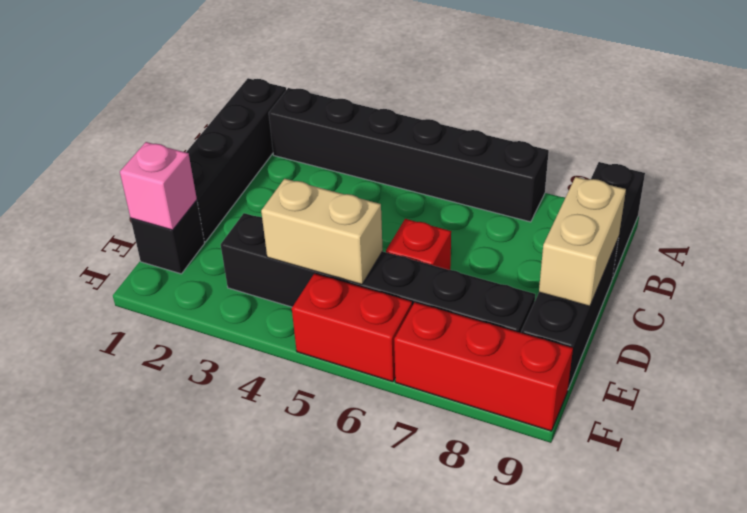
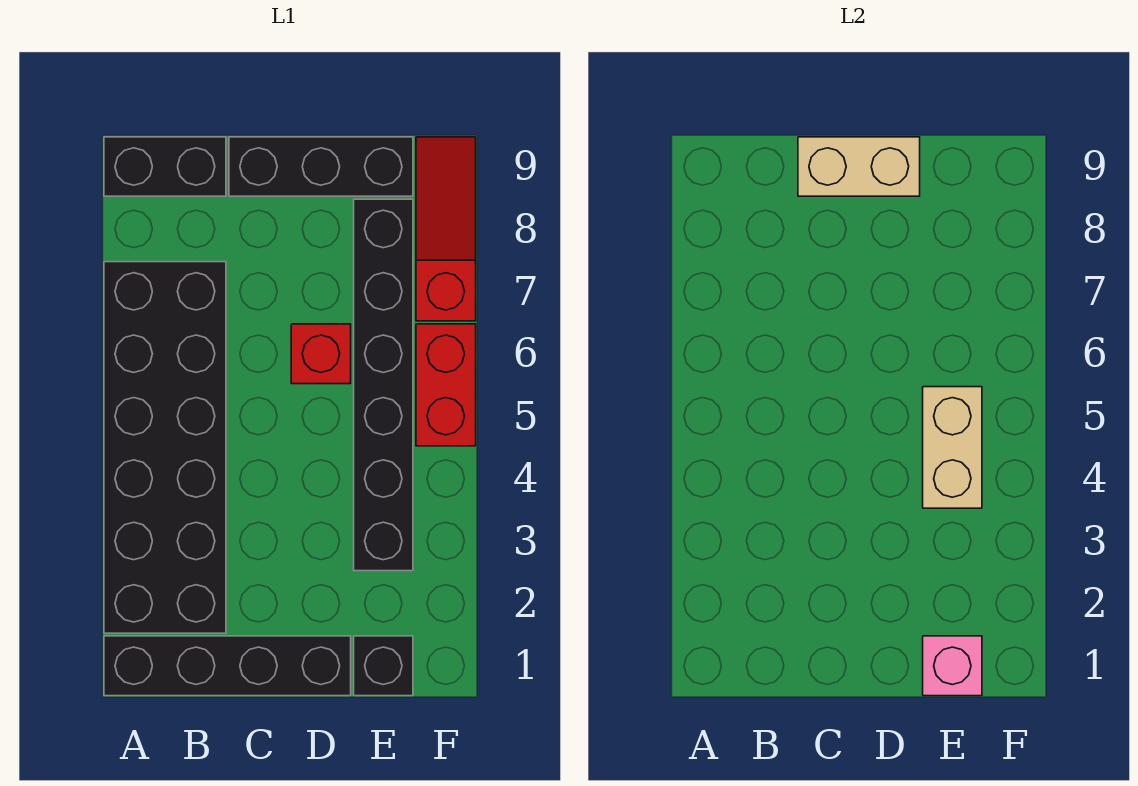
black 1x6 brick [269,88,549,222] -> black 2x6 brick [104,262,226,633]
red 1x3 brick [394,302,573,431] -> red 1x3 slope [416,137,476,321]

